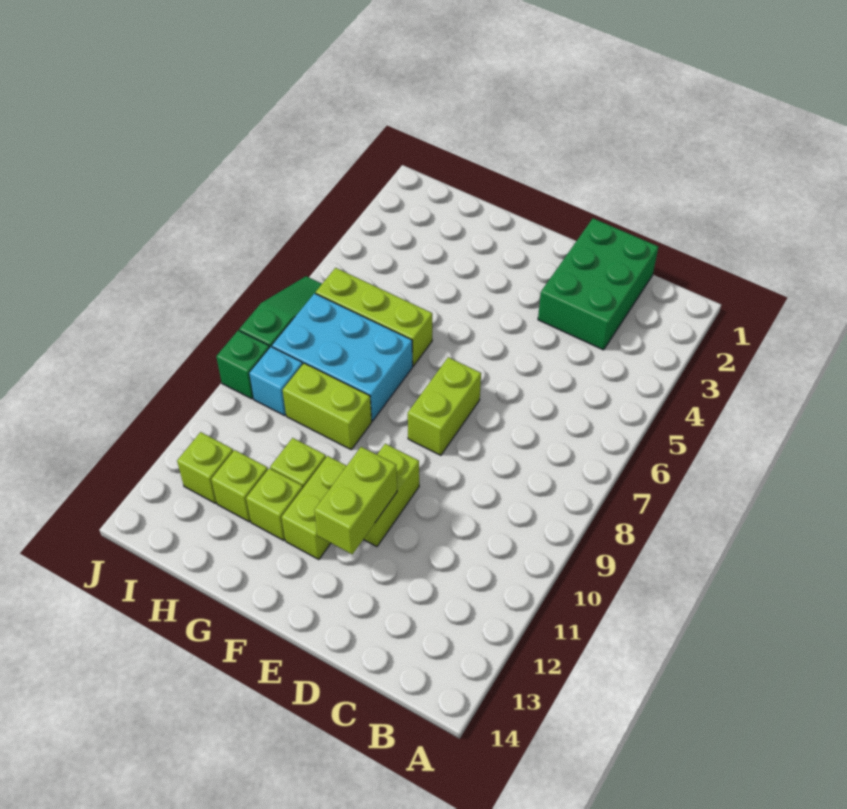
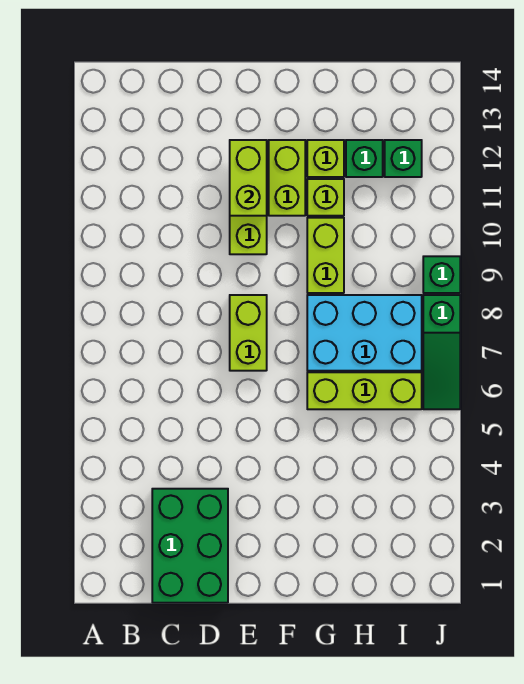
lime 1x2 brick [283,363,372,449] -> lime 1x2 brick turned to [307,218,344,293]
lime 1x1 brick [211,450,268,522] -> green 1x1 brick [346,140,383,177]
cyan 1x1 brick [249,347,303,416] -> none
lime 1x1 brick [177,432,233,503] -> green 1x1 brick [385,140,422,177]

